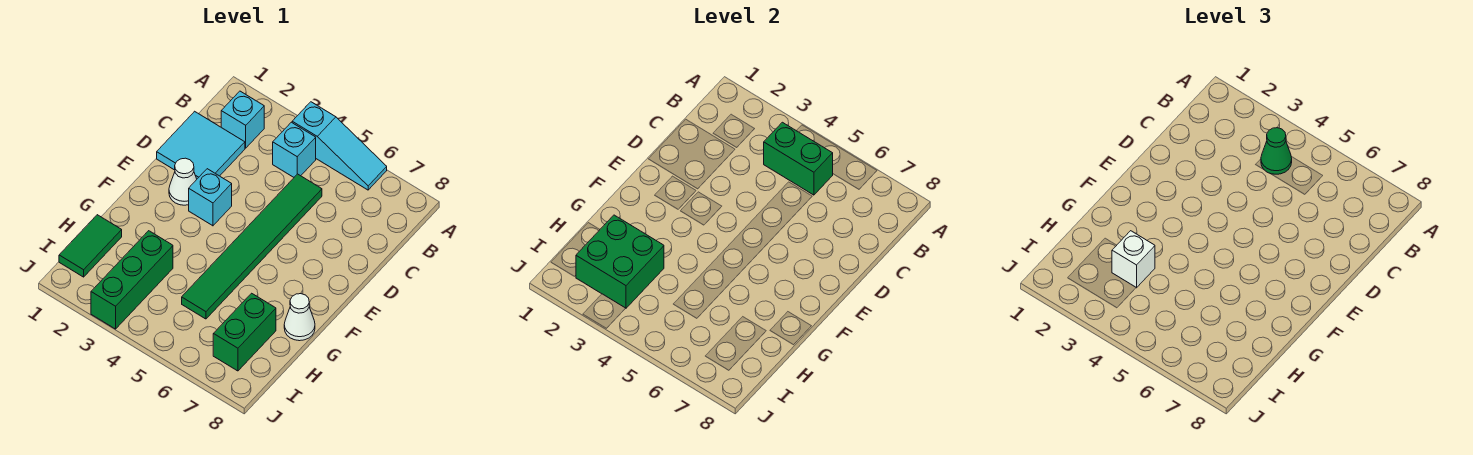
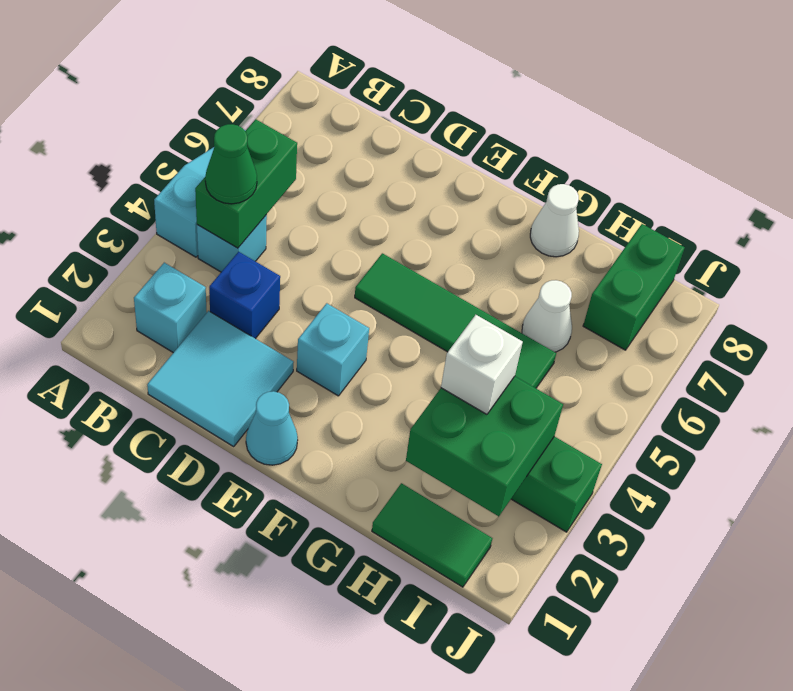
none -> blue 1x1 brick [209,252,280,339]
green 1x6 tile [182,174,322,319] -> green 1x4 tile [355,253,556,388]
none -> cyan 1x1 cone [246,391,298,465]
white 1x1 cone [169,158,197,205] -> white 1x1 cone moved to [522,280,572,352]
green 1x2 brick [213,293,276,371] -> green 1x2 brick turned to [583,224,685,350]

